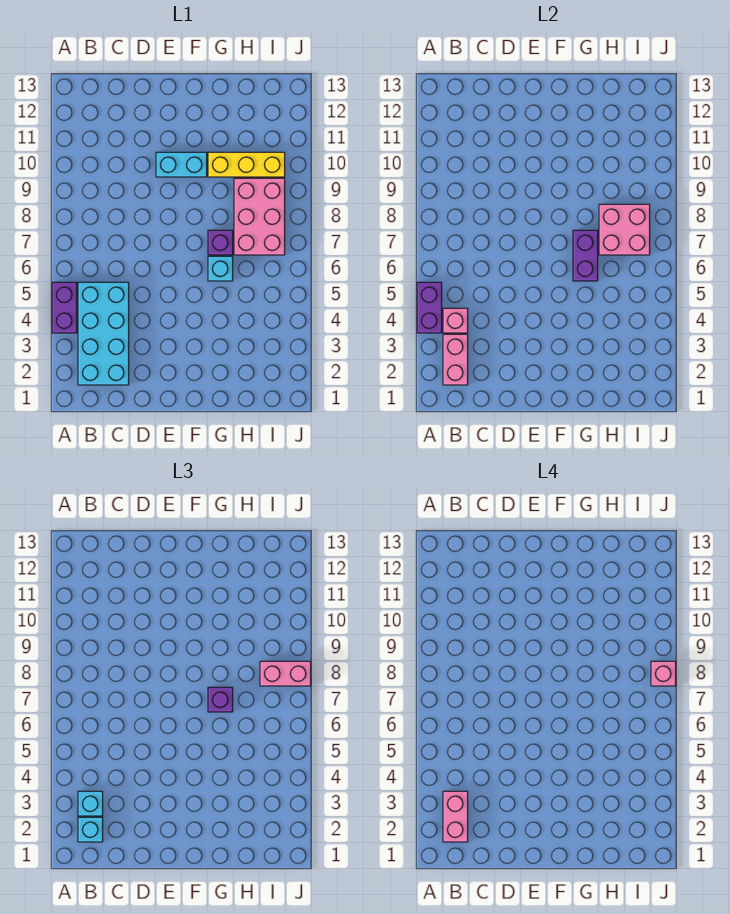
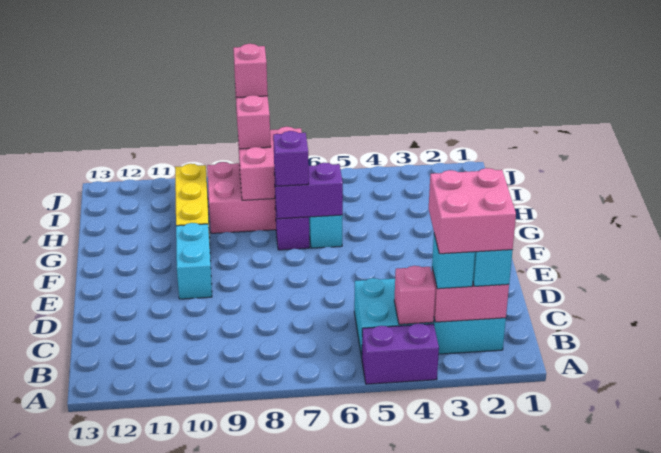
purple 1x2 brick [417,282,442,333] -> none
pink 1x2 brick [443,791,468,842] -> pink 2x2 brick [429,168,516,254]

